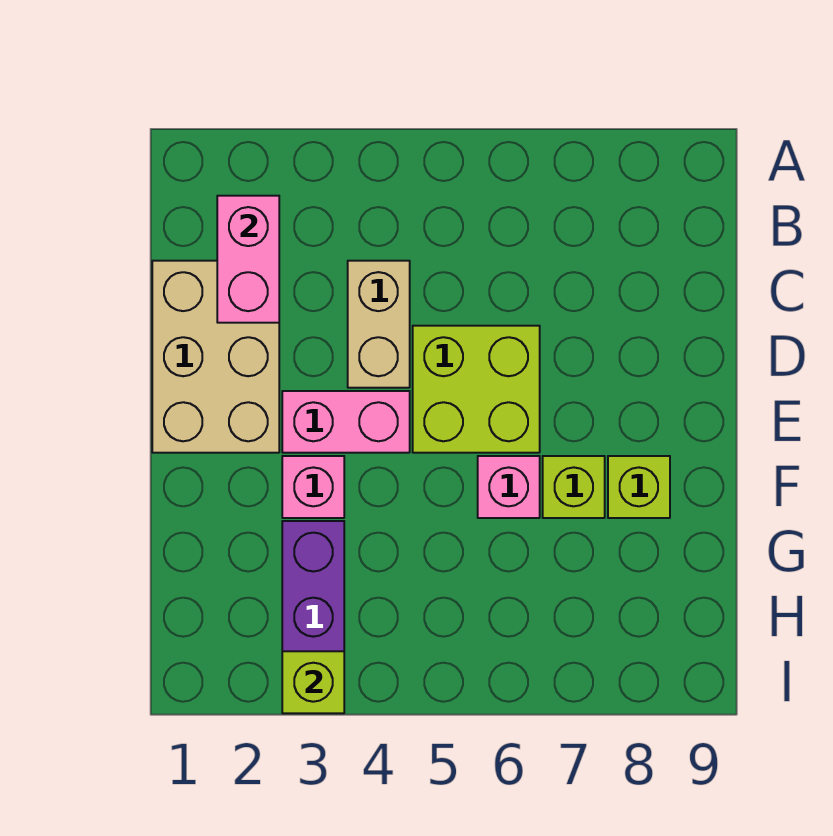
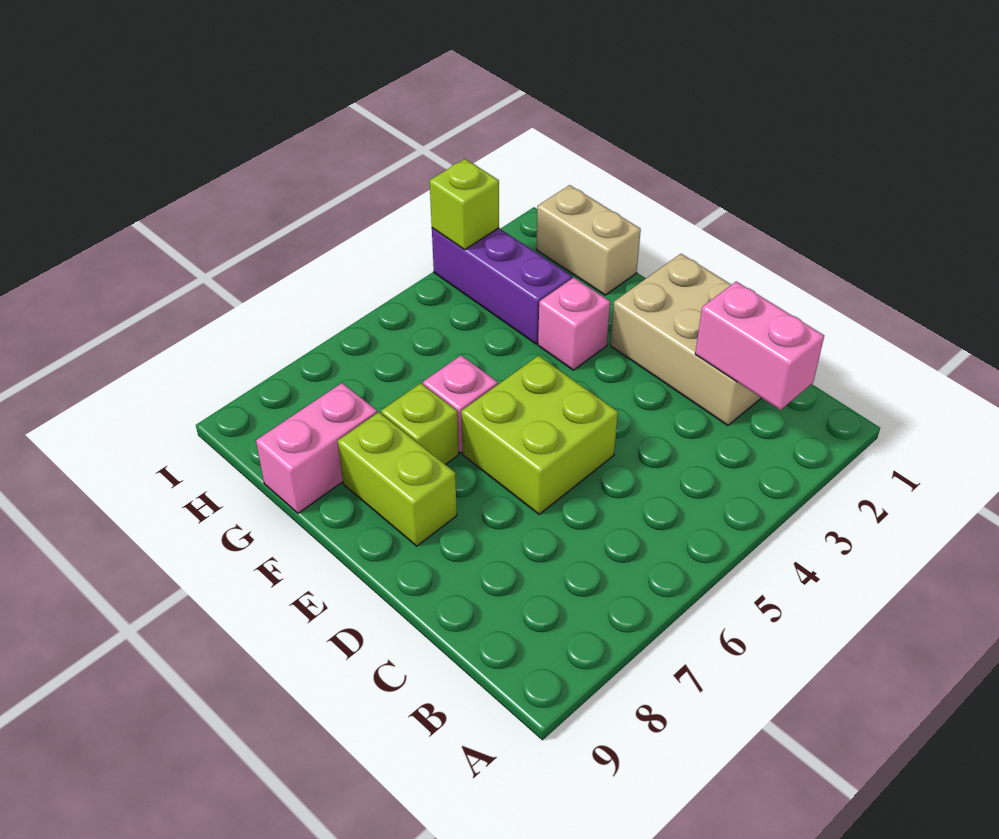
tan 1x2 brick [348,261,410,388] -> tan 1x2 brick moved to [536,185,641,295]
pink 1x2 brick [282,391,410,453] -> pink 1x2 brick moved to [256,383,377,513]
lime 1x1 brick [608,456,670,518] -> lime 1x2 brick [338,412,457,546]

